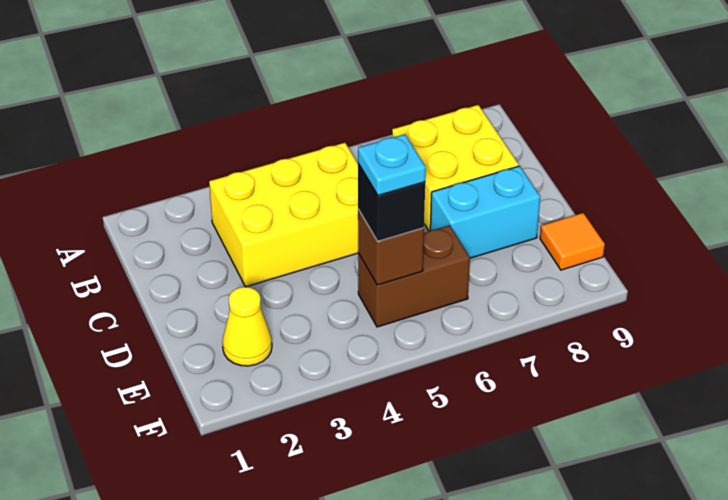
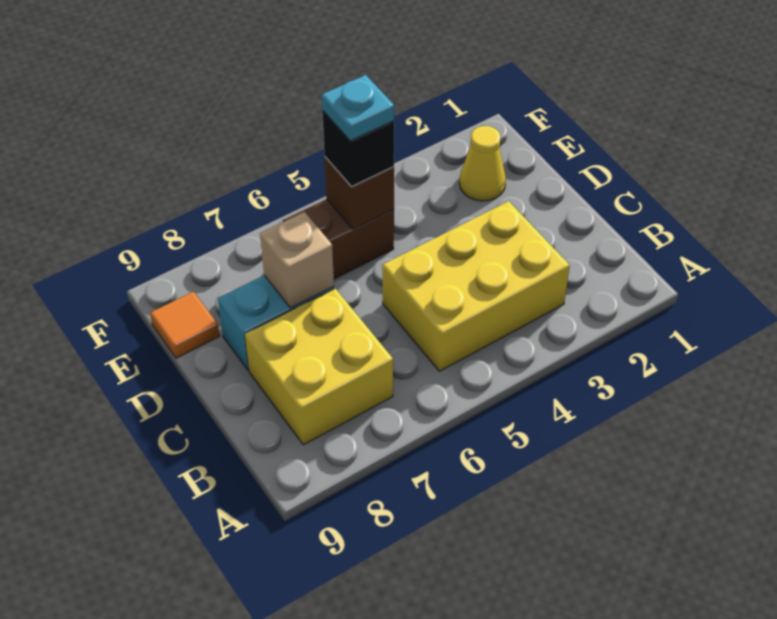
none -> tan 1x1 brick [260,212,334,308]

